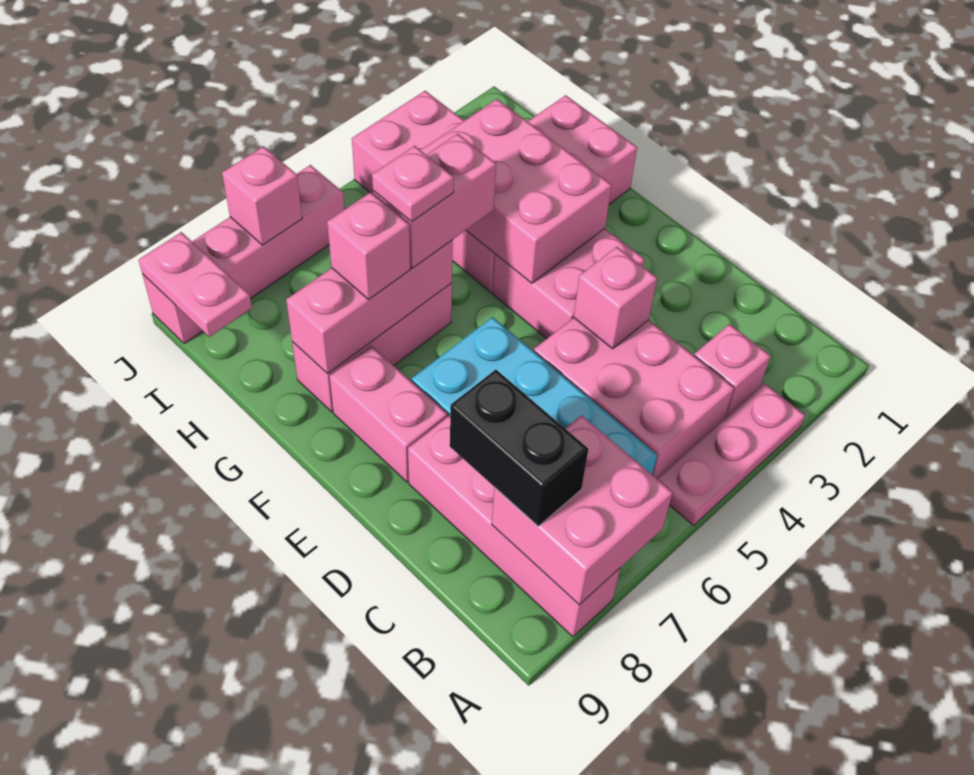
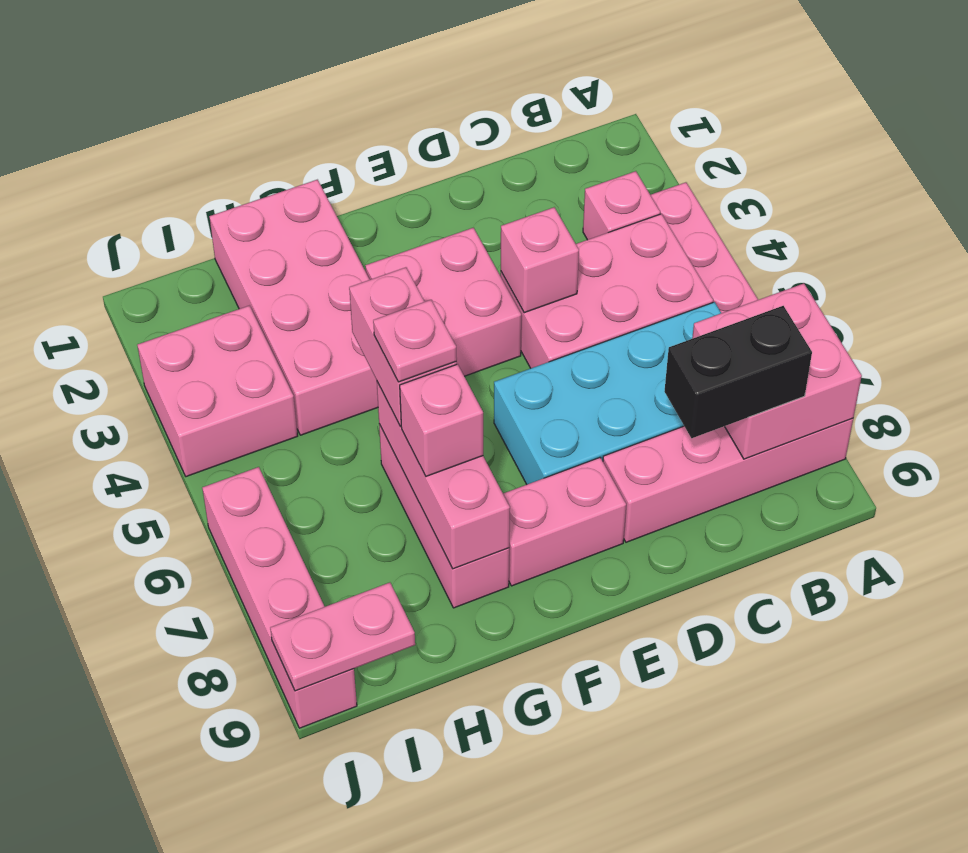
pink 2x3 brick [421,99,612,283] -> none
pink 1x1 brick [222,146,302,245] -> none

